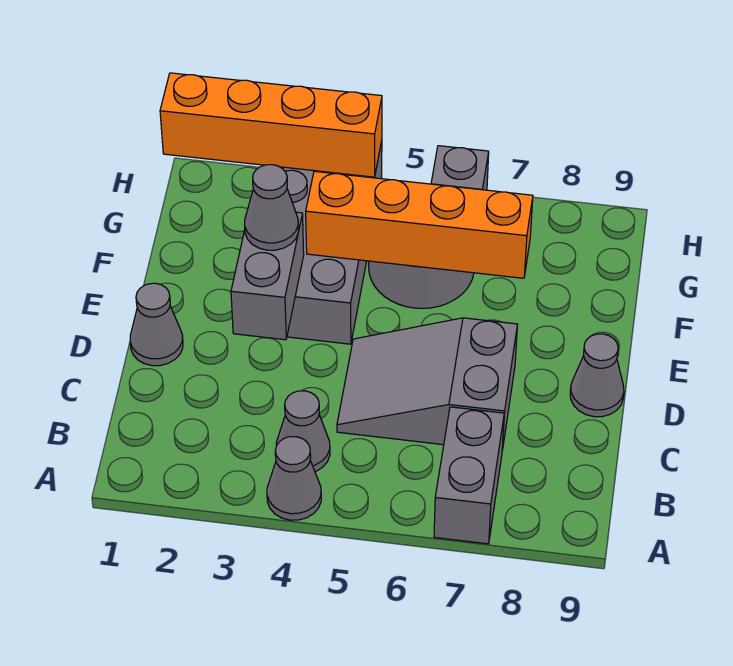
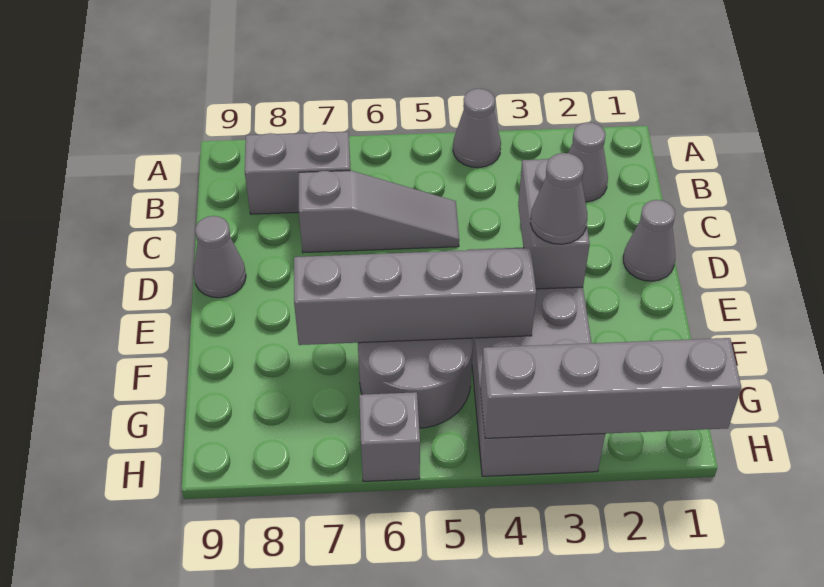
grey 1x2 brick [434,407,504,544] -> grey 1x2 brick turned to [245,132,351,214]
grey 1x1 cone [276,391,330,472] -> grey 1x1 cone moved to [568,122,608,202]
grey 2x3 slope [337,318,518,449] -> grey 1x3 slope [299,171,459,253]
orange 1x4 brick [306,171,533,278] -> grey 1x4 brick [294,248,536,345]
orange 1x4 brick [160,73,382,177] -> grey 1x4 brick [480,338,741,438]

